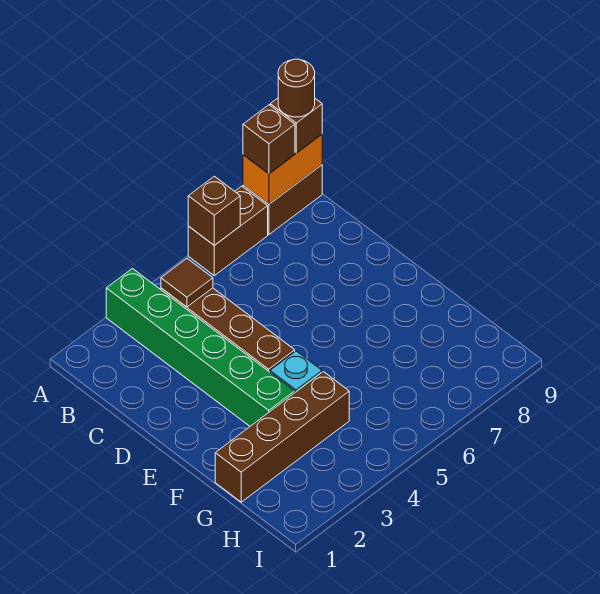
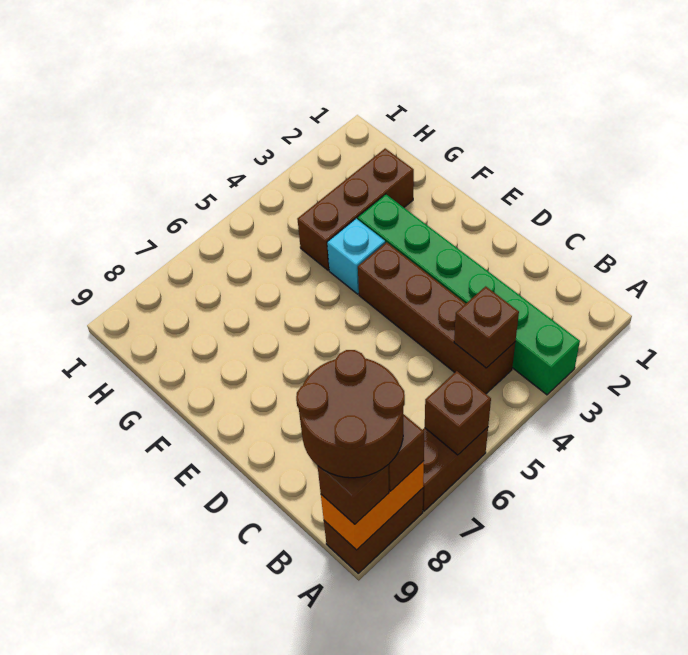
brown 1x1 round brick [278,59,315,117] -> brown 2x2 round brick [296,350,405,478]
brown 1x1 tile [161,259,213,307] -> brown 1x1 brick [454,286,519,368]
brown 1x4 brick [215,372,349,502] -> brown 1x3 brick [297,148,414,270]

